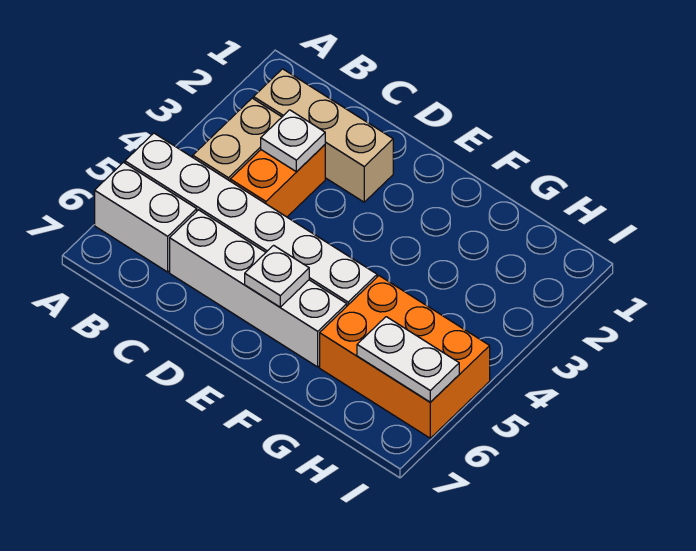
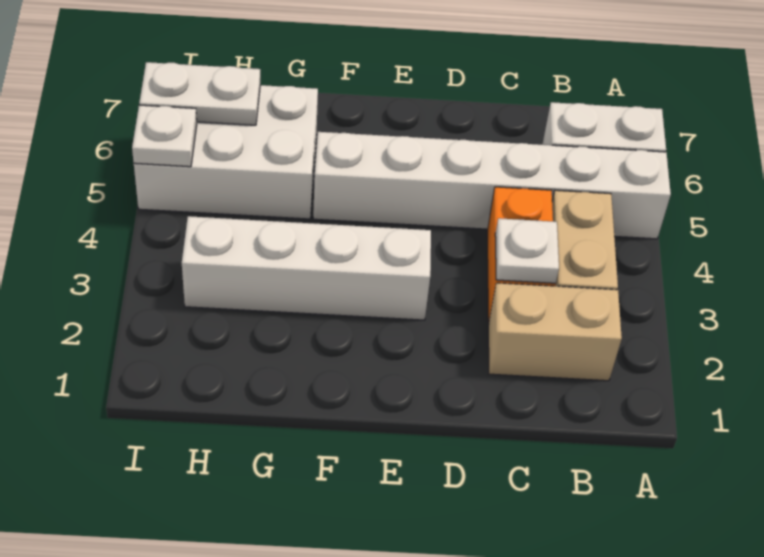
tan 1x3 brick [254,69,393,202] -> tan 1x2 brick [488,283,622,381]
white 1x4 brick [170,210,347,367] -> white 1x4 brick moved to [182,216,431,320]
white 1x1 plate [245,245,309,307] -> white 1x1 plate moved to [132,105,197,167]
orange 2x3 brick [320,276,490,438] -> white 2x3 brick [134,85,318,219]

